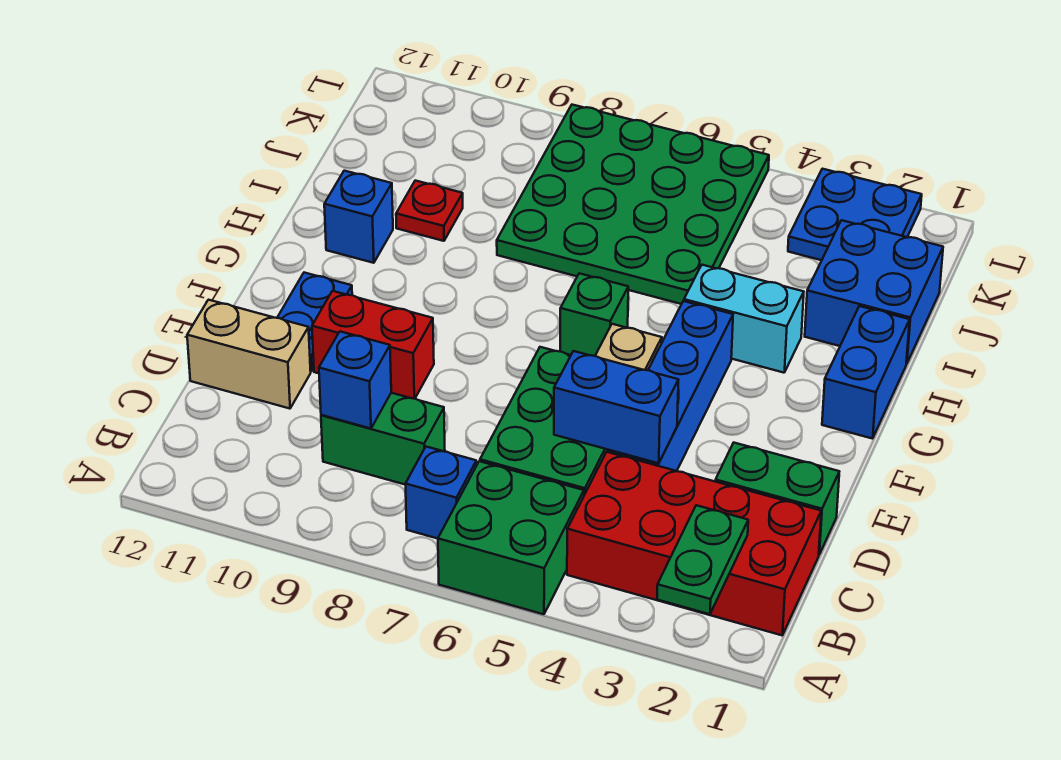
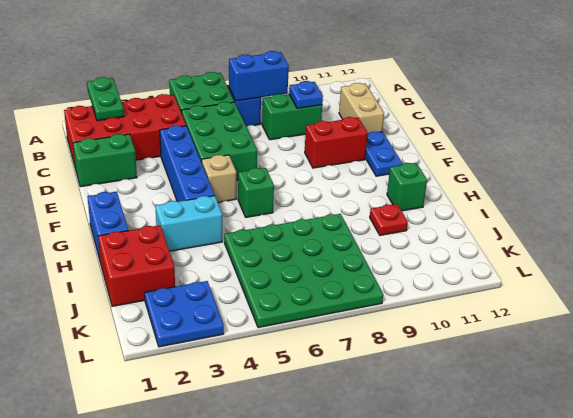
blue 1x1 brick [319,332,391,429] -> blue 1x1 plate [289,81,323,108]
blue 1x2 brick [554,351,678,463] -> blue 1x2 brick moved to [229,51,289,101]
tan 1x2 brick [187,300,311,409] -> tan 1x2 brick turned to [339,83,384,133]
blue 1x1 brick [324,171,393,263] -> green 1x1 brick [387,163,427,211]
blue 2x2 brick [805,220,943,364] -> red 2x2 brick [98,225,175,306]

